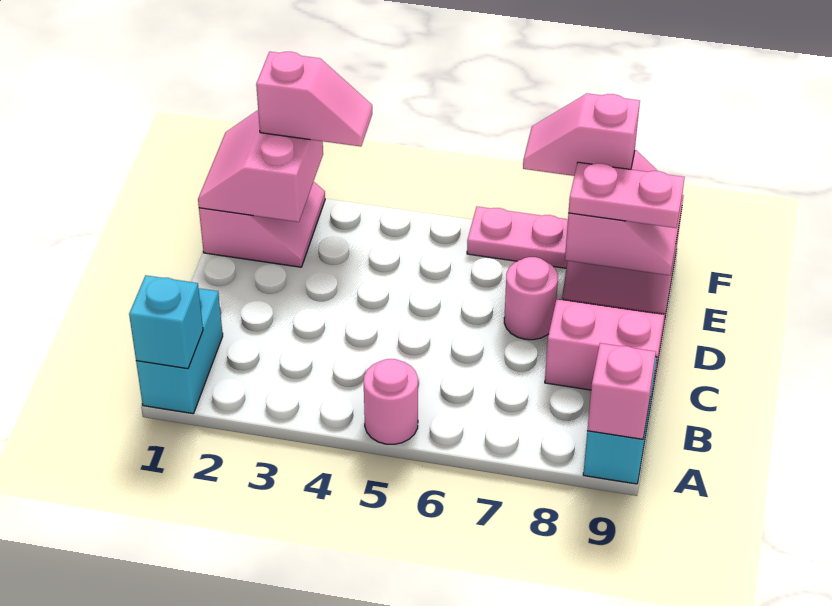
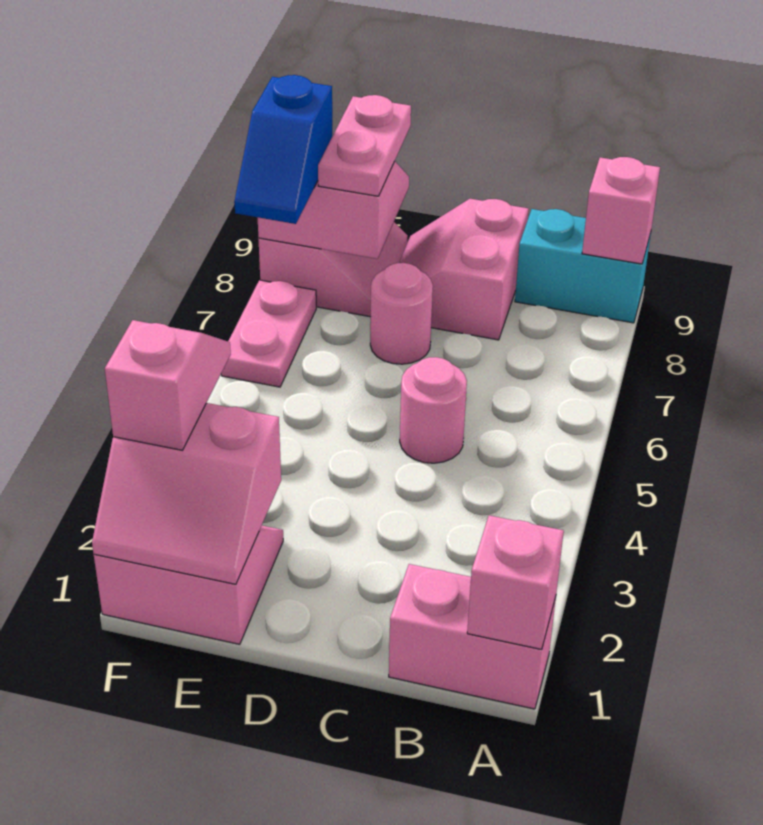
cyan 1x2 brick [136,288,223,414] -> pink 1x2 brick [389,564,556,709]
cyan 1x1 brick [129,275,203,369] -> pink 1x1 brick [467,515,564,649]
pink 1x1 round brick [364,359,418,444] -> pink 1x1 round brick moved to [400,357,467,463]
pink 1x2 slope [523,93,640,176] -> blue 1x2 slope [234,75,332,224]

